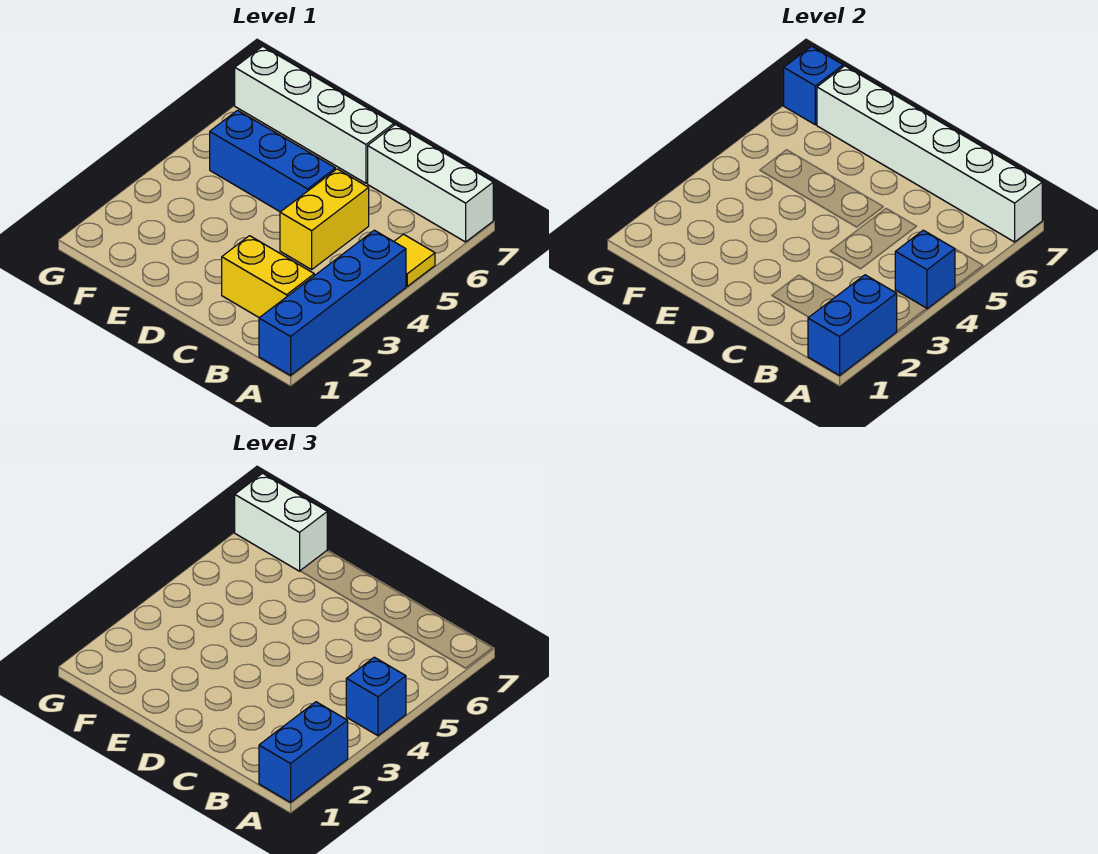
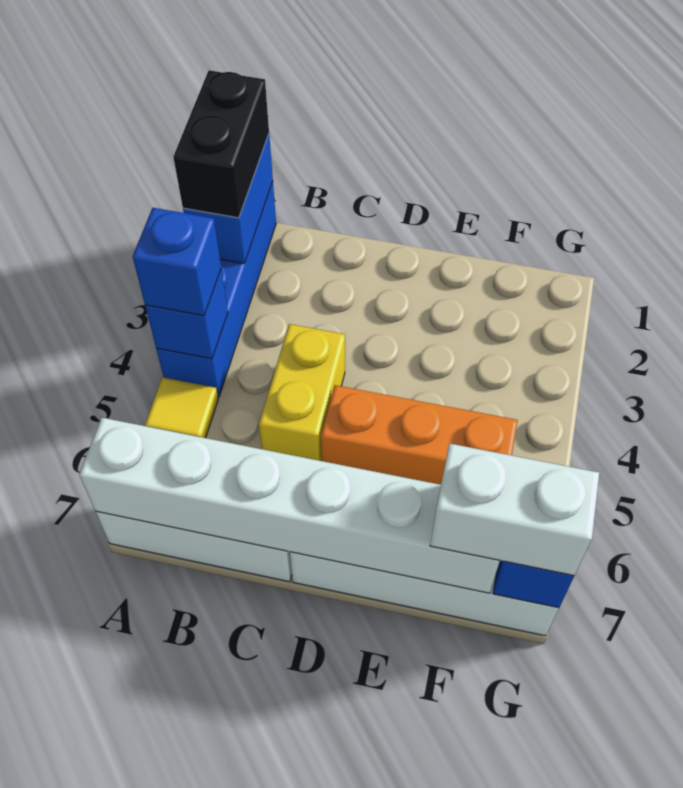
blue 1x2 brick [259,702,348,802] -> black 1x2 brick [173,70,269,218]
yellow 1x2 brick [222,236,314,318] -> none
blue 1x3 brick [210,110,335,212] -> orange 1x3 brick [321,385,518,485]

